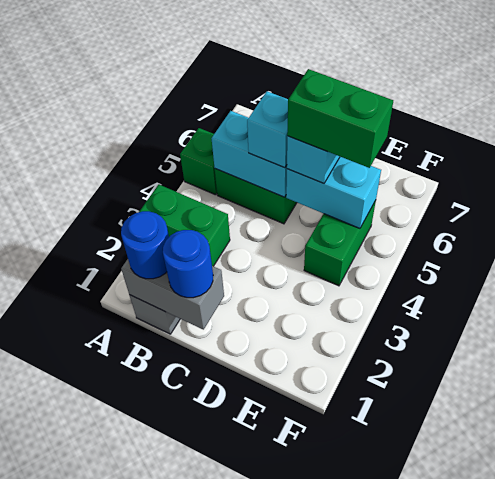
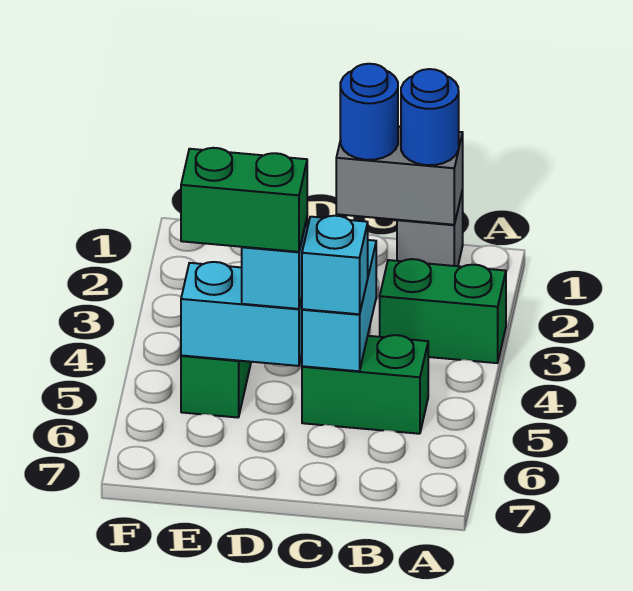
green 1x1 brick [180,128,217,195] -> none
cyan 1x2 brick [212,111,287,197] -> cyan 1x2 brick turned to [302,240,376,371]

